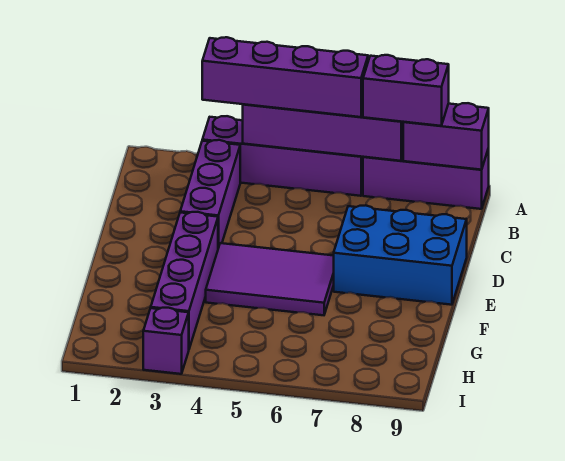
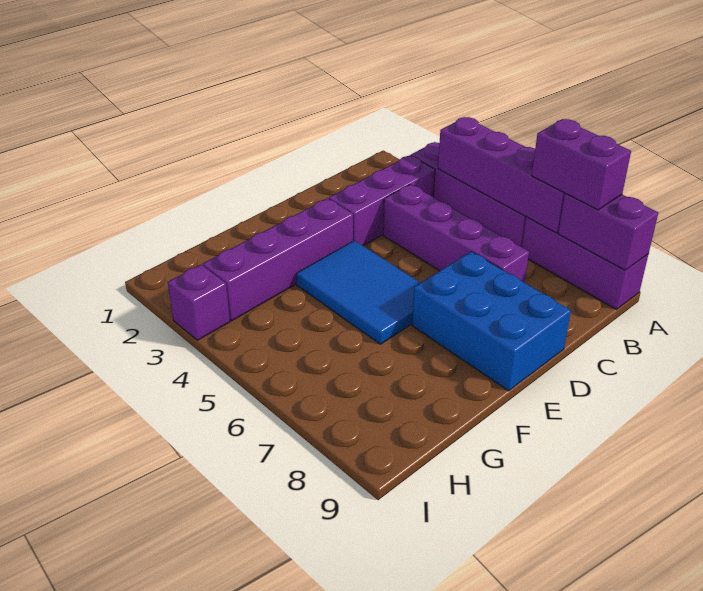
purple 1x4 brick [202,37,368,117] -> purple 1x4 brick moved to [383,184,529,283]
purple 2x3 tile [206,243,334,315] -> blue 2x3 tile [296,240,420,344]

